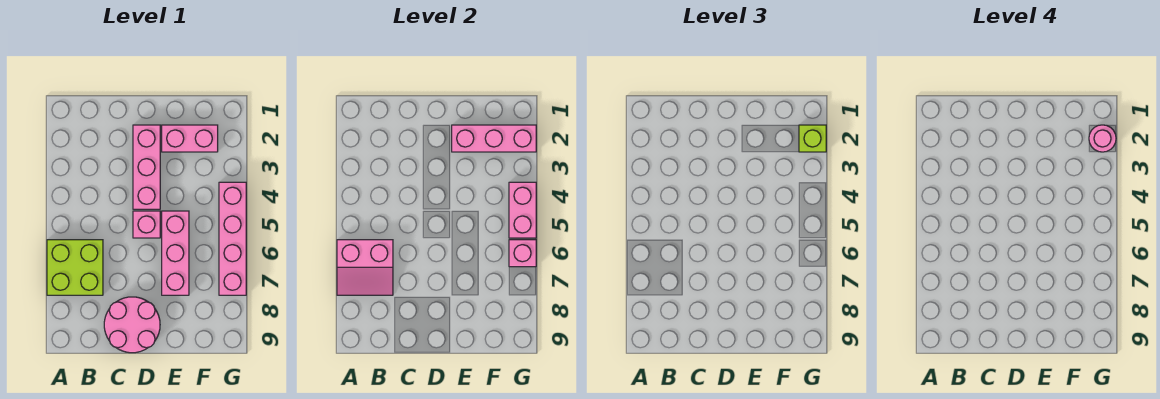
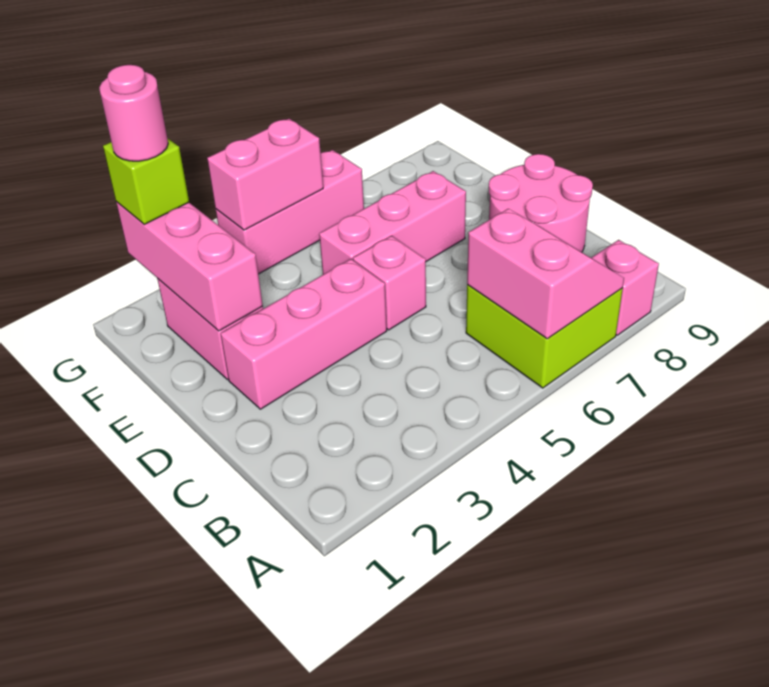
pink 1x4 brick [219,182,246,295] -> pink 1x3 brick [216,150,364,274]
pink 1x1 brick [509,240,536,267] -> pink 1x1 brick moved to [591,240,659,335]

